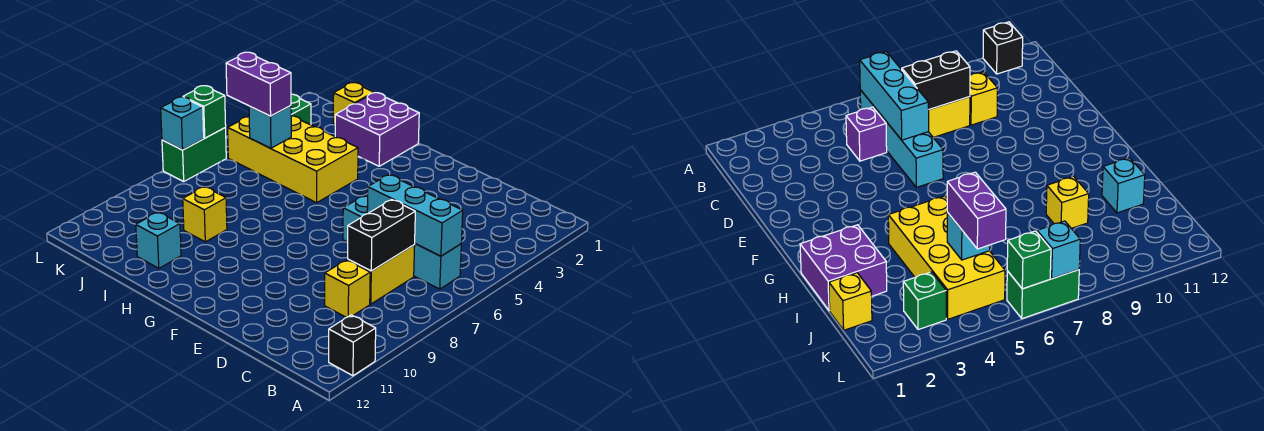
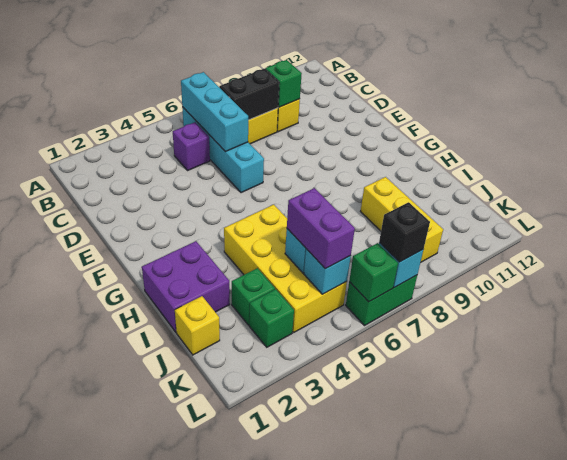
black 1x1 brick [329,315,376,376] -> black 1x1 brick moved to [379,202,430,262]
none -> green 1x1 brick [265,60,302,107]
yellow 1x1 brick [183,187,227,242] -> yellow 1x3 brick [360,177,443,262]
cyan 1x1 brick [136,212,181,268] -> cyan 1x1 brick moved to [304,249,351,294]
none -> green 1x1 brick [232,268,275,325]

